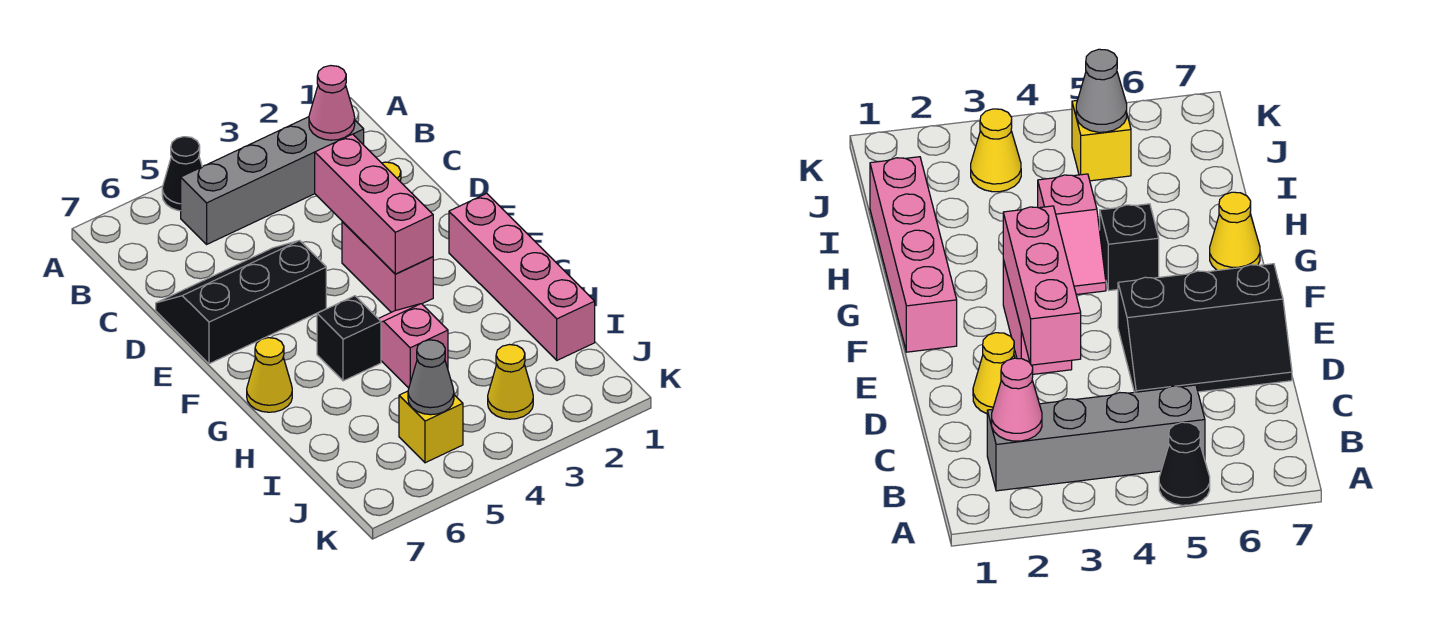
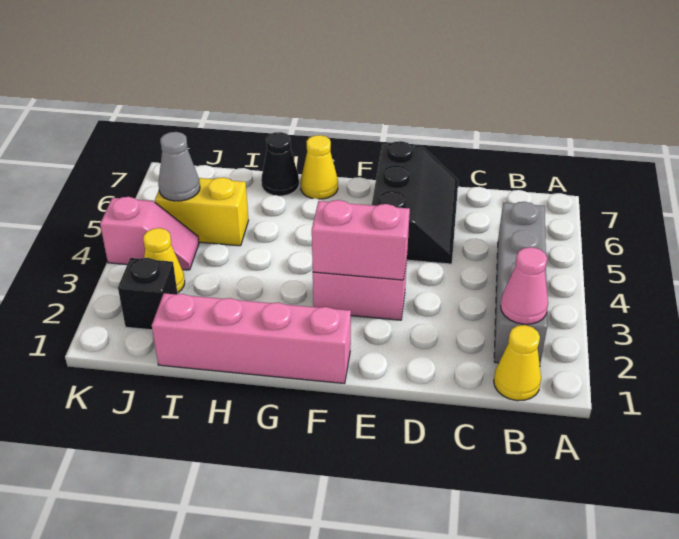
black 1x1 cone [162,137,202,211] -> black 1x1 cone moved to [261,132,299,196]
yellow 1x1 cone [973,333,1015,414] -> yellow 1x1 cone moved to [494,325,541,401]
pink 1x3 brick [315,134,433,274] -> pink 1x2 brick [312,200,410,280]
pink 1x2 slope [378,304,448,388] -> pink 1x2 slope moved to [100,197,199,270]
black 1x1 brick [317,296,381,381] -> black 1x1 brick moved to [118,258,178,330]
yellow 1x1 brick [399,391,463,463] -> yellow 1x2 brick [155,177,249,246]

